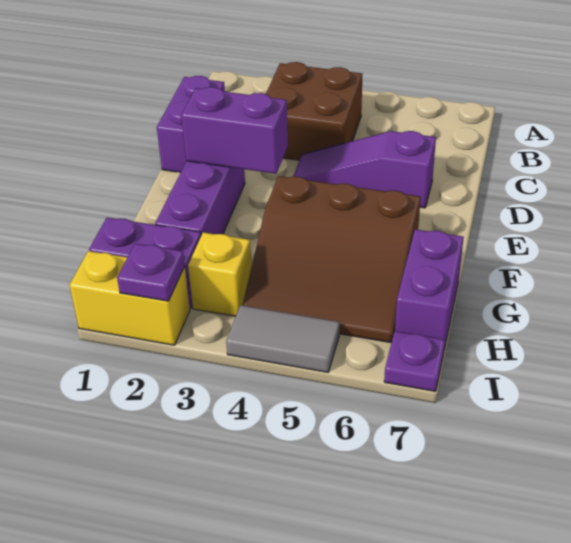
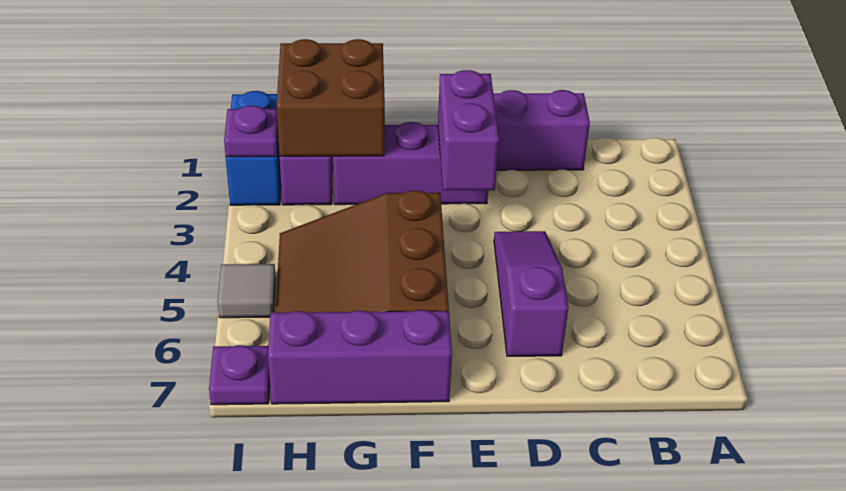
brown 2x2 brick [266,62,362,160] -> brown 2x2 brick moved to [277,39,385,157]
purple 1x2 brick [395,229,464,349] -> purple 1x3 brick [268,310,452,404]
yellow 1x1 brick [188,232,252,316] -> none
yellow 1x2 brick [69,251,190,345] -> blue 1x2 brick [226,91,281,205]
grey 1x2 tile [226,305,340,372] -> grey 1x1 tile [218,264,276,318]

